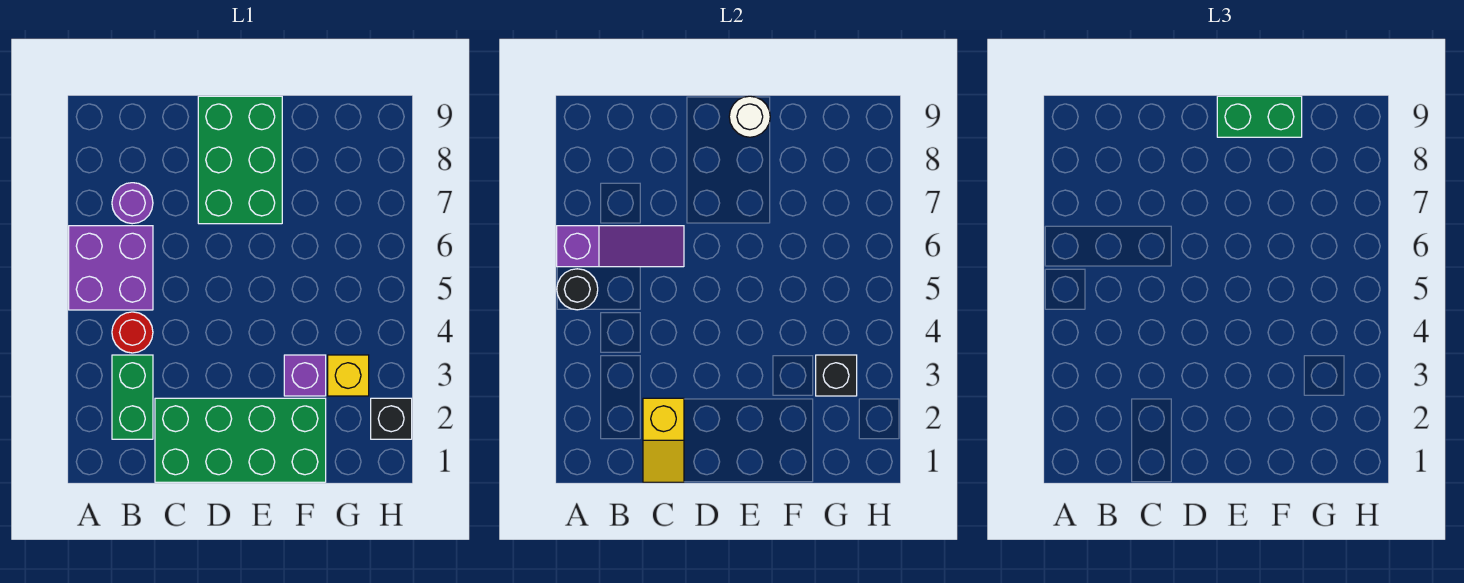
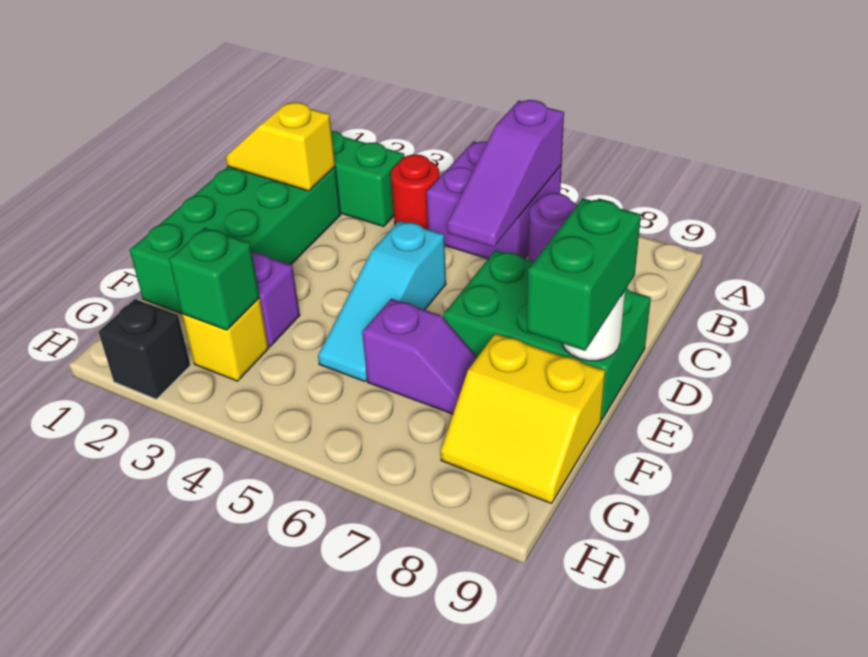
black 1x1 round brick [557,269,598,310] -> none
none -> cyan 1x3 slope [318,221,446,381]
none -> purple 1x2 slope [362,299,477,414]
none -> yellow 2x2 slope [441,334,605,504]
black 1x1 brick [816,355,857,396] -> green 1x1 brick [169,228,260,330]

